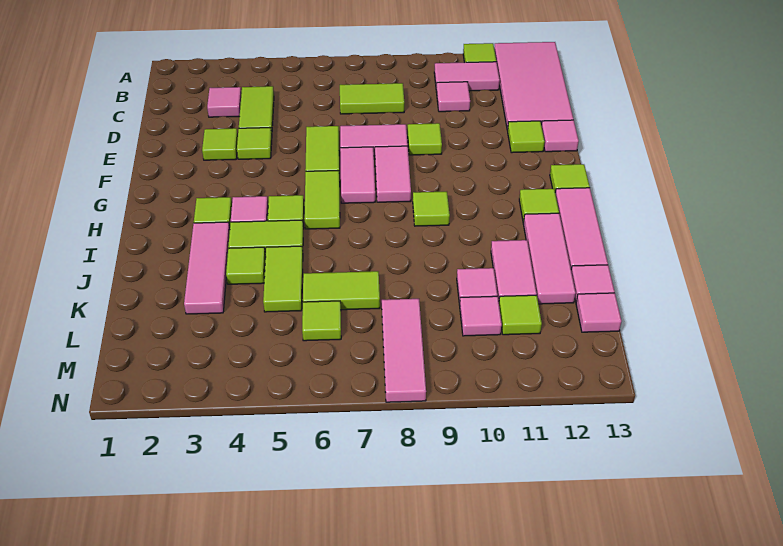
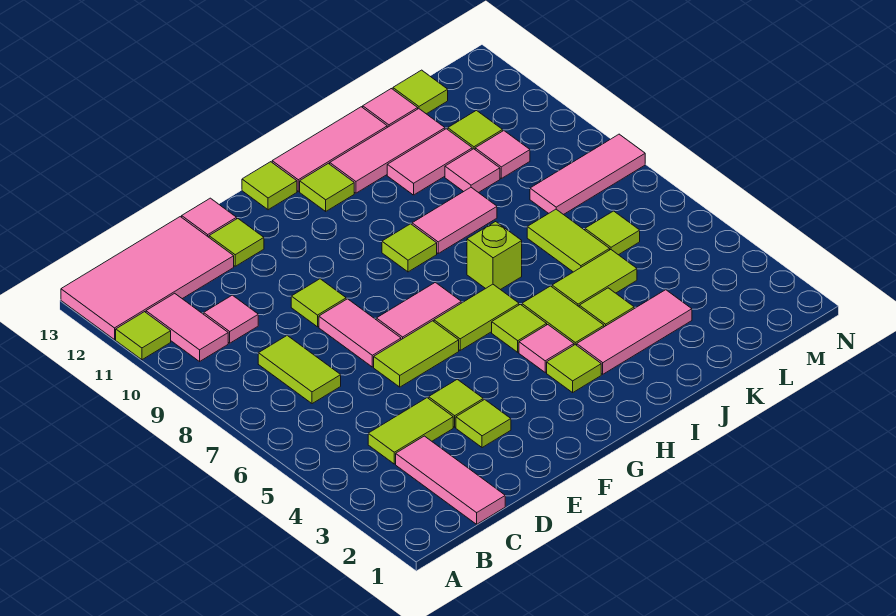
pink 1x1 tile [207,87,241,117] -> pink 1x3 tile [396,436,505,524]
pink 1x2 tile [375,146,411,202] -> pink 1x2 tile moved to [412,187,497,253]
none -> lime 1x1 brick [467,222,522,290]
pink 1x1 tile [576,293,622,332] -> lime 1x1 tile [393,70,448,114]

